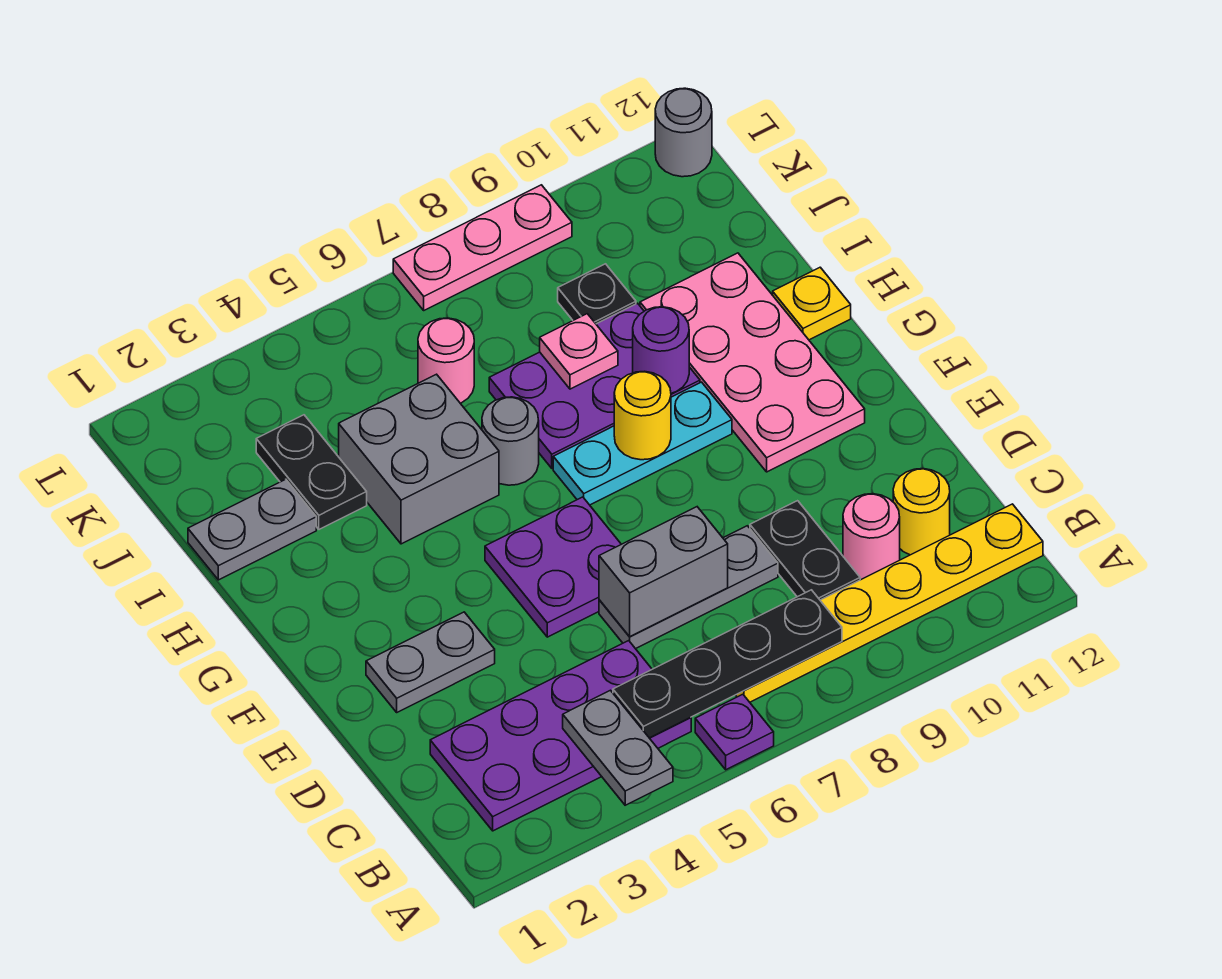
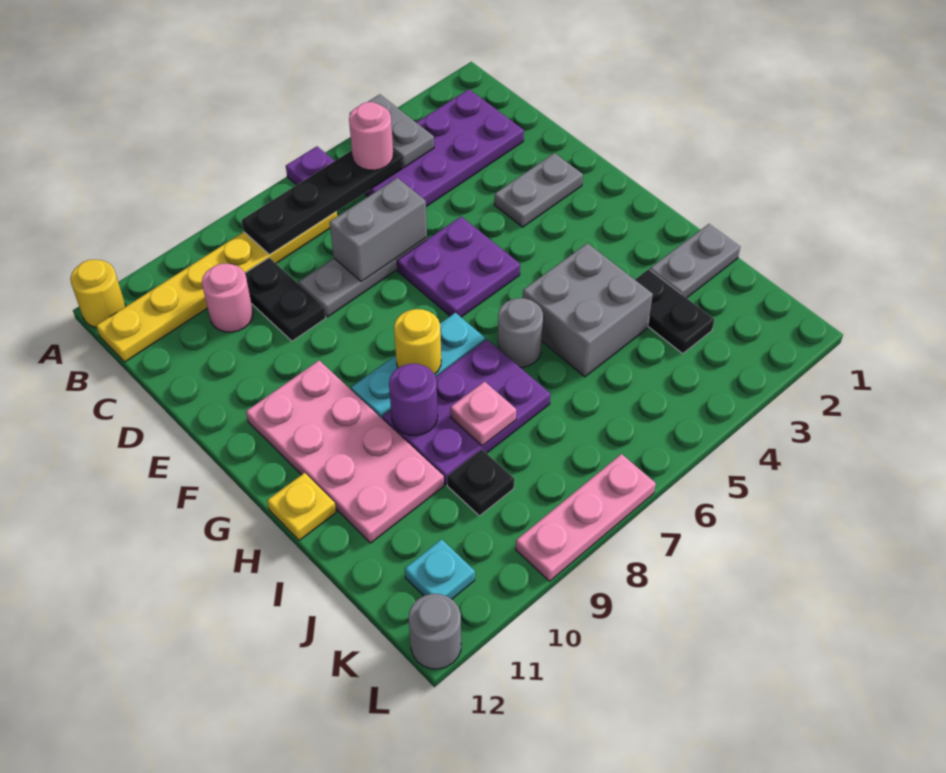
yellow 1x1 round brick [893,469,950,555] -> yellow 1x1 round brick moved to [70,260,126,327]
pink 1x1 round brick [418,318,474,403] -> pink 1x1 round brick moved to [349,102,393,170]
none -> cyan 1x1 plate [405,539,475,599]

